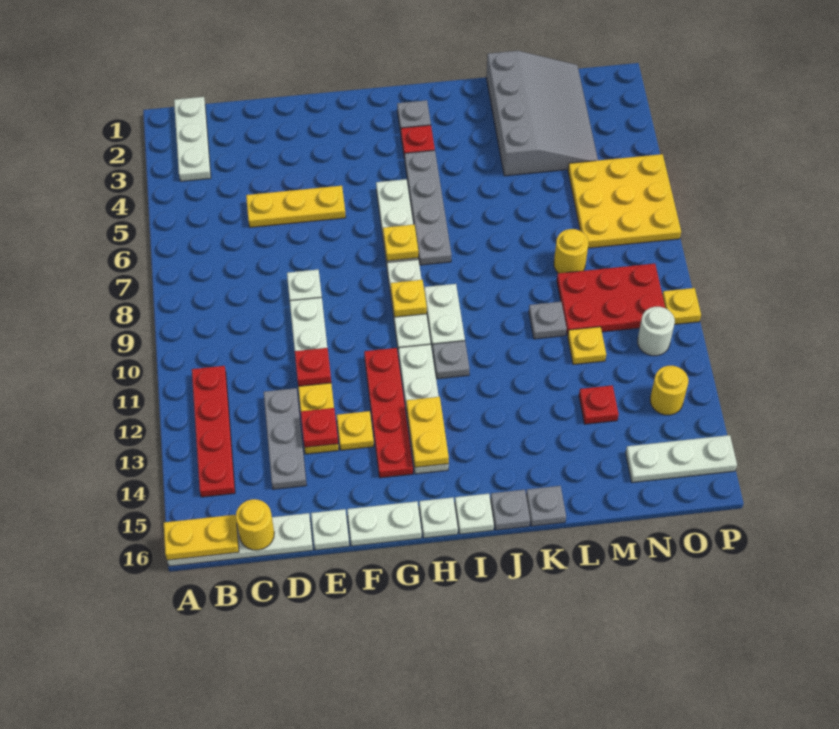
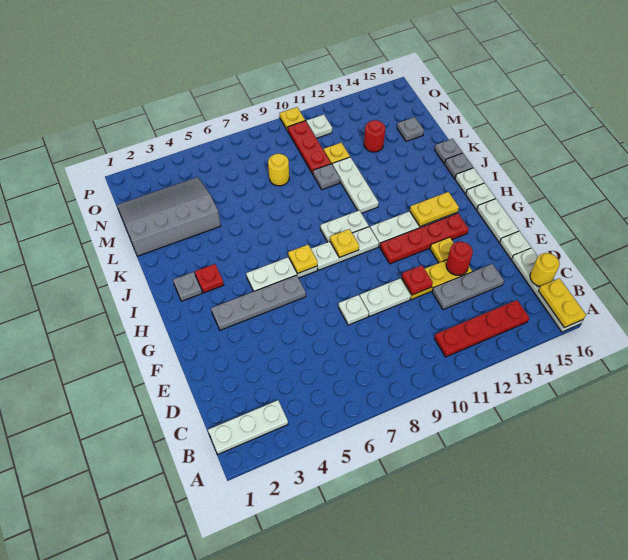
yellow 1x3 plate [246,186,346,227] -> none
red 1x1 plate [301,408,338,447] -> red 1x1 round brick [446,242,473,275]
grey 1x4 plate [405,150,451,265] -> grey 1x4 plate moved to [211,275,306,330]
grey 1x1 plate [433,341,469,379] -> grey 1x1 plate moved to [397,117,424,141]
red 2x3 plate [557,264,665,335] -> red 1x3 plate [288,121,331,174]
red 1x1 plate [579,385,619,424] -> red 1x1 round brick [364,120,385,152]
yellow 3x3 plate [568,154,681,248] -> none
white 1x3 plate [626,435,737,482] -> white 1x3 plate moved to [332,157,379,213]
white 1x1 round brick [638,307,675,356] -> white 1x1 plate [306,115,332,138]
yellow 1x1 round brick [650,366,688,415] -> none

